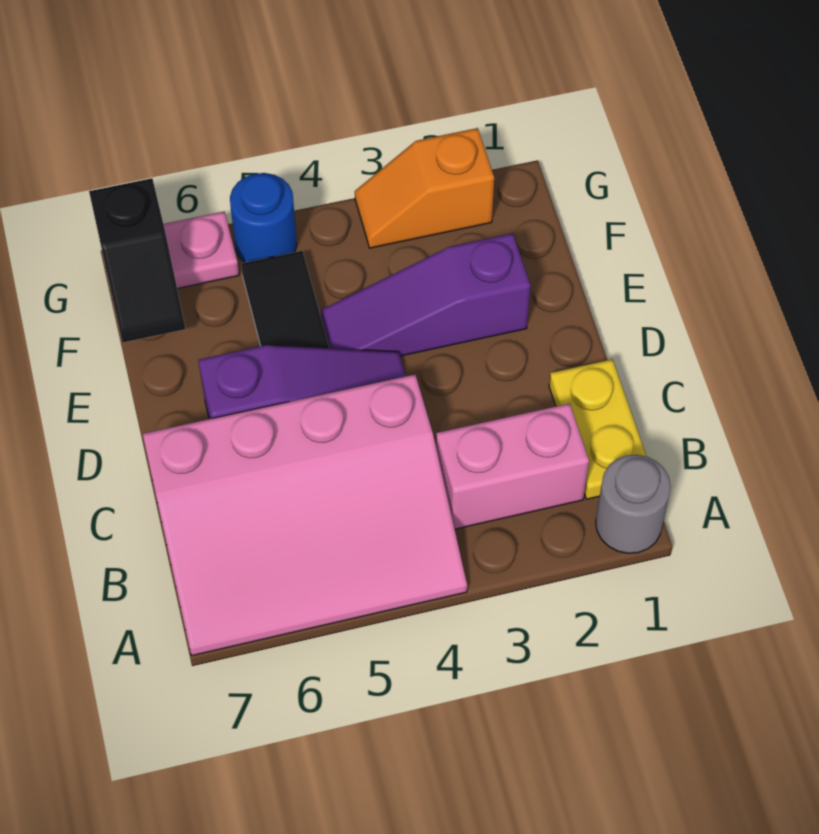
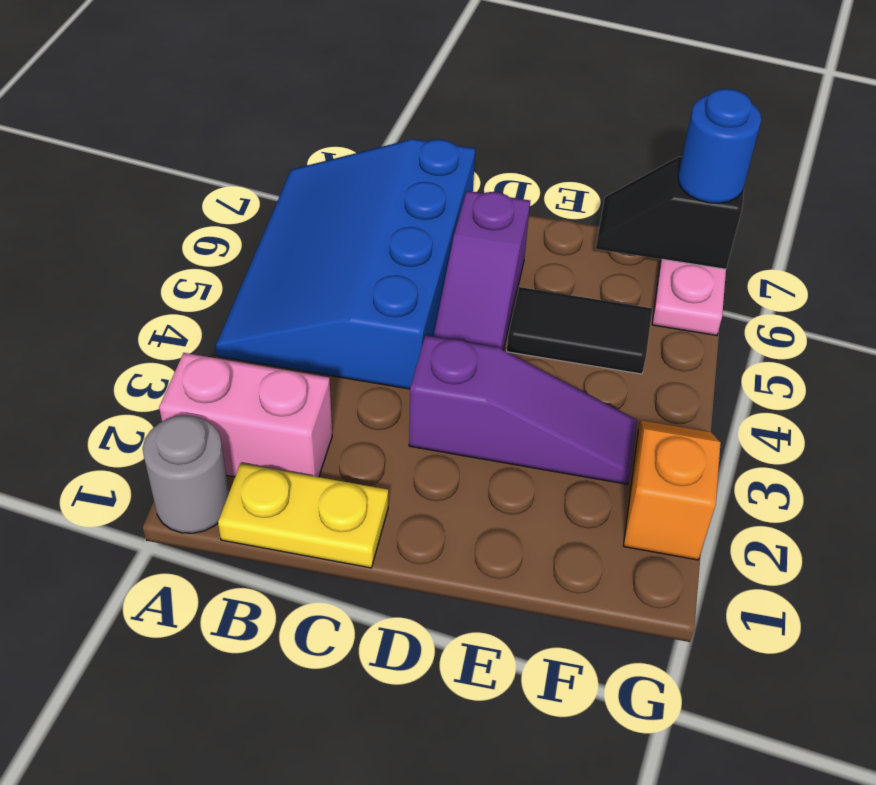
pink 3x4 slope [143,374,467,656] -> blue 3x4 slope [216,139,475,389]
pink 1x2 brick [436,403,589,529] -> pink 1x2 brick turned to [159,353,332,477]
purple 1x3 slope [321,233,530,356] -> purple 1x3 slope turned to [409,335,637,484]
blue 1x1 round brick [230,173,297,263] -> blue 1x1 round brick moved to [678,89,762,203]

